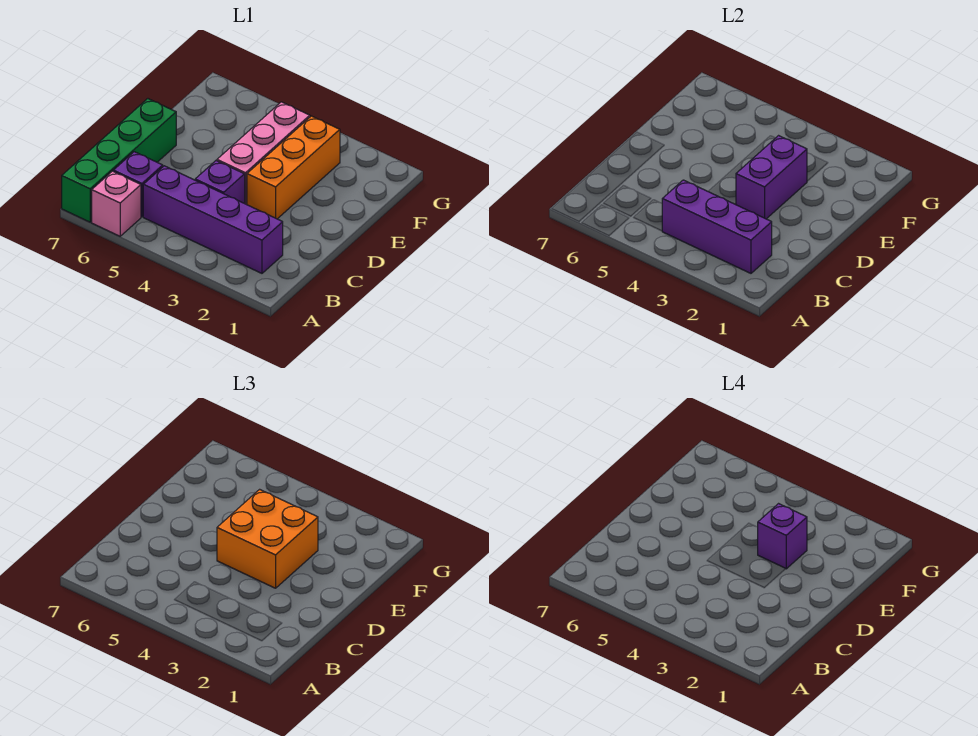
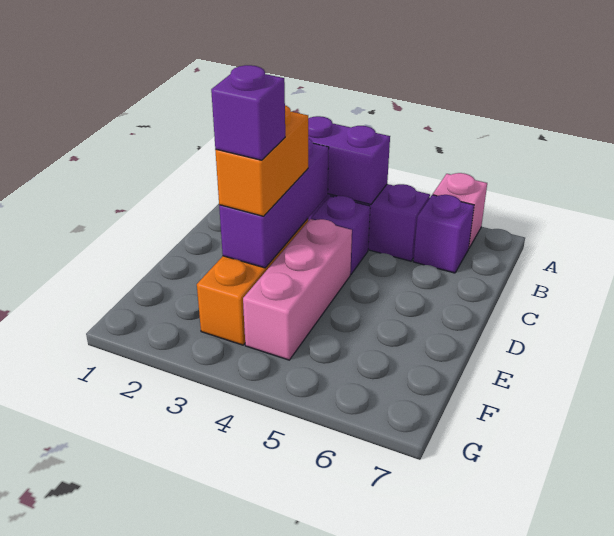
green 1x4 brick [62,99,176,222] -> none
purple 1x2 brick [736,136,807,219] -> purple 1x3 brick [219,138,329,268]
orange 2x2 brick [217,489,318,588] -> orange 1x2 brick [215,105,308,216]

